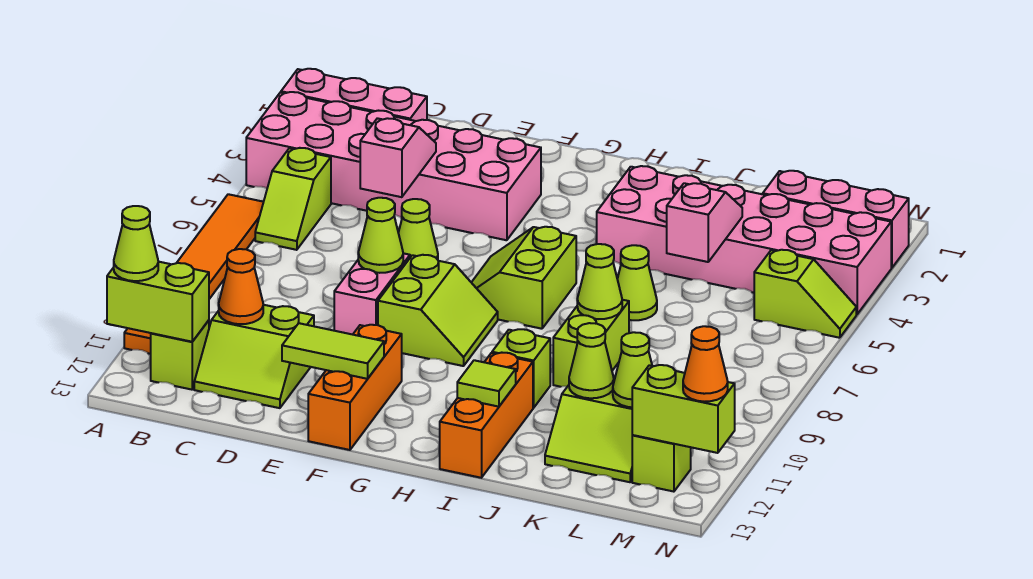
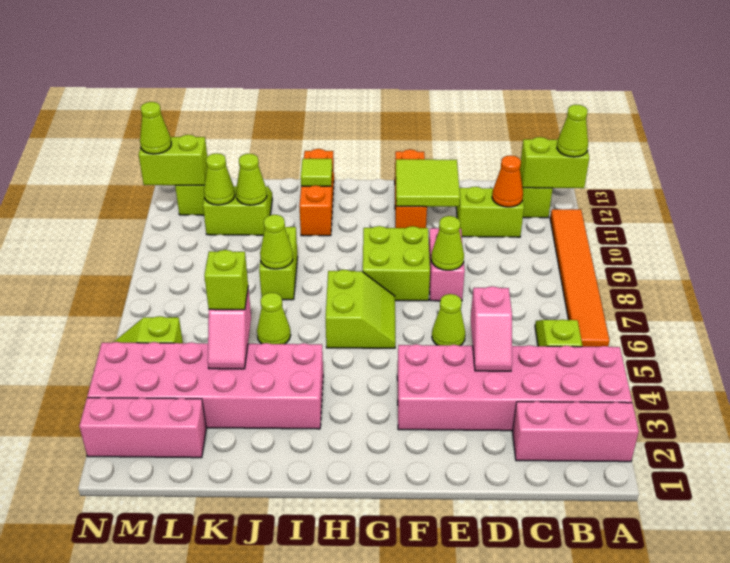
lime 1x2 tile [282,323,384,379] -> lime 2x2 tile [396,159,460,207]
lime 2x2 slope [378,255,498,366] -> lime 2x2 brick [363,226,430,301]
lime 1x1 brick [492,329,550,408] -> lime 1x1 brick moved to [204,250,248,310]
orange 1x1 cone [683,326,728,402] -> lime 1x1 cone [140,102,171,154]

